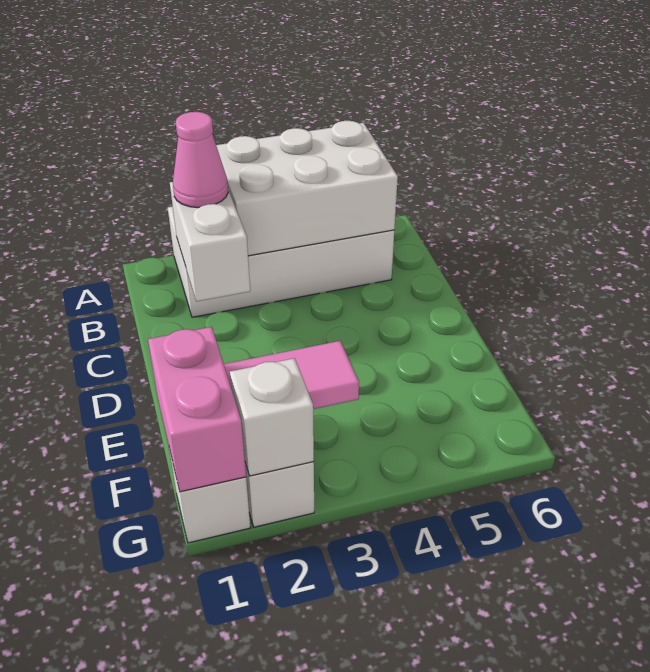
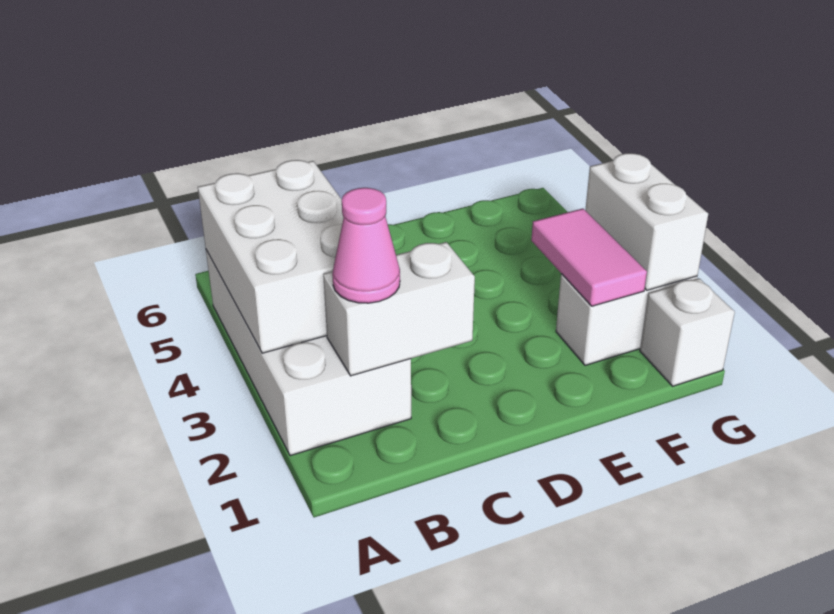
pink 1x2 brick [148,327,246,492] -> none
white 1x1 brick [230,358,314,476] -> white 1x2 brick [585,153,708,290]

